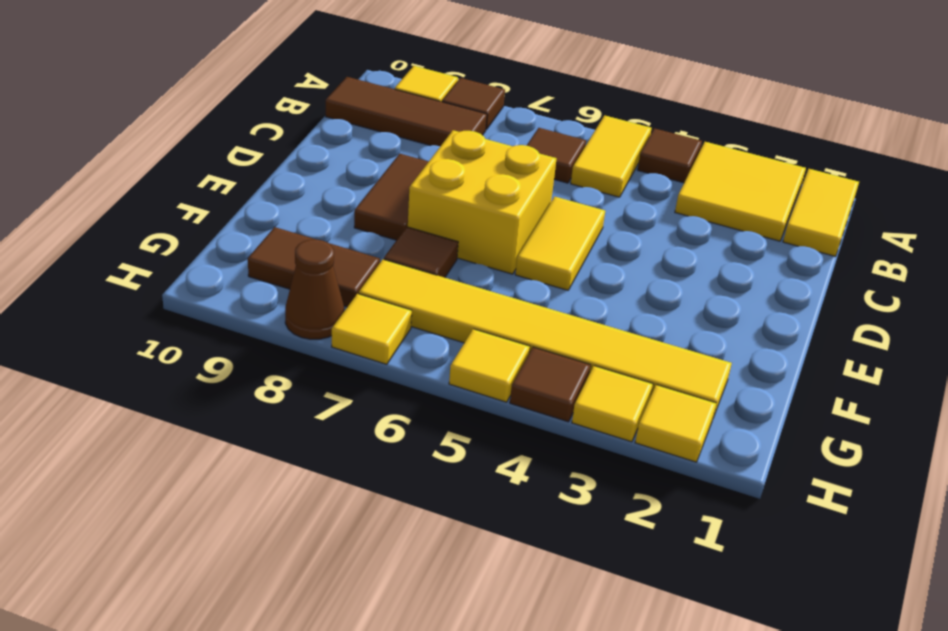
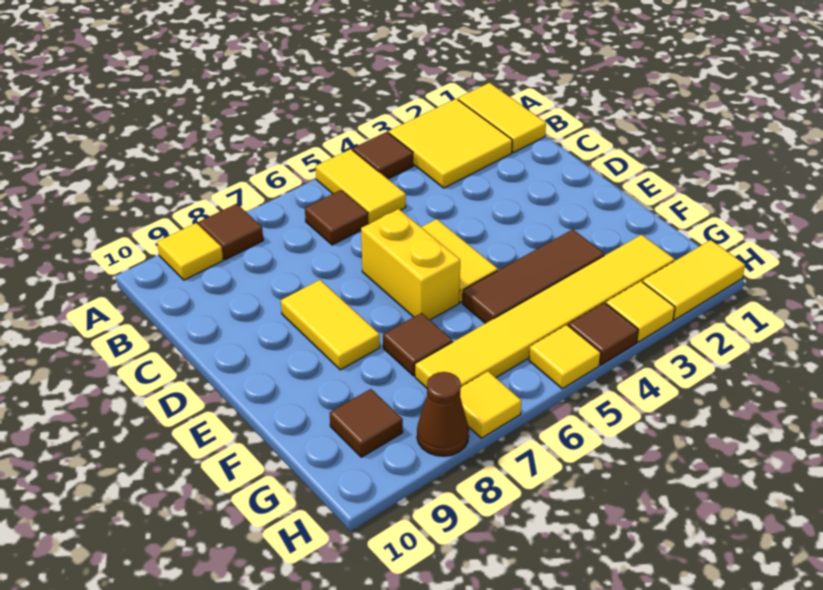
brown 1x3 tile [326,77,487,146] -> brown 1x3 tile moved to [463,229,604,323]
yellow 2x2 brick [408,130,557,274] -> yellow 1x2 brick [361,209,460,320]
brown 1x2 tile [354,154,429,240] -> yellow 1x2 tile [281,280,380,370]
brown 1x2 tile [248,227,380,307] -> brown 1x1 tile [330,389,403,457]
yellow 1x1 tile [635,385,717,462] -> yellow 1x2 tile [642,240,745,320]

